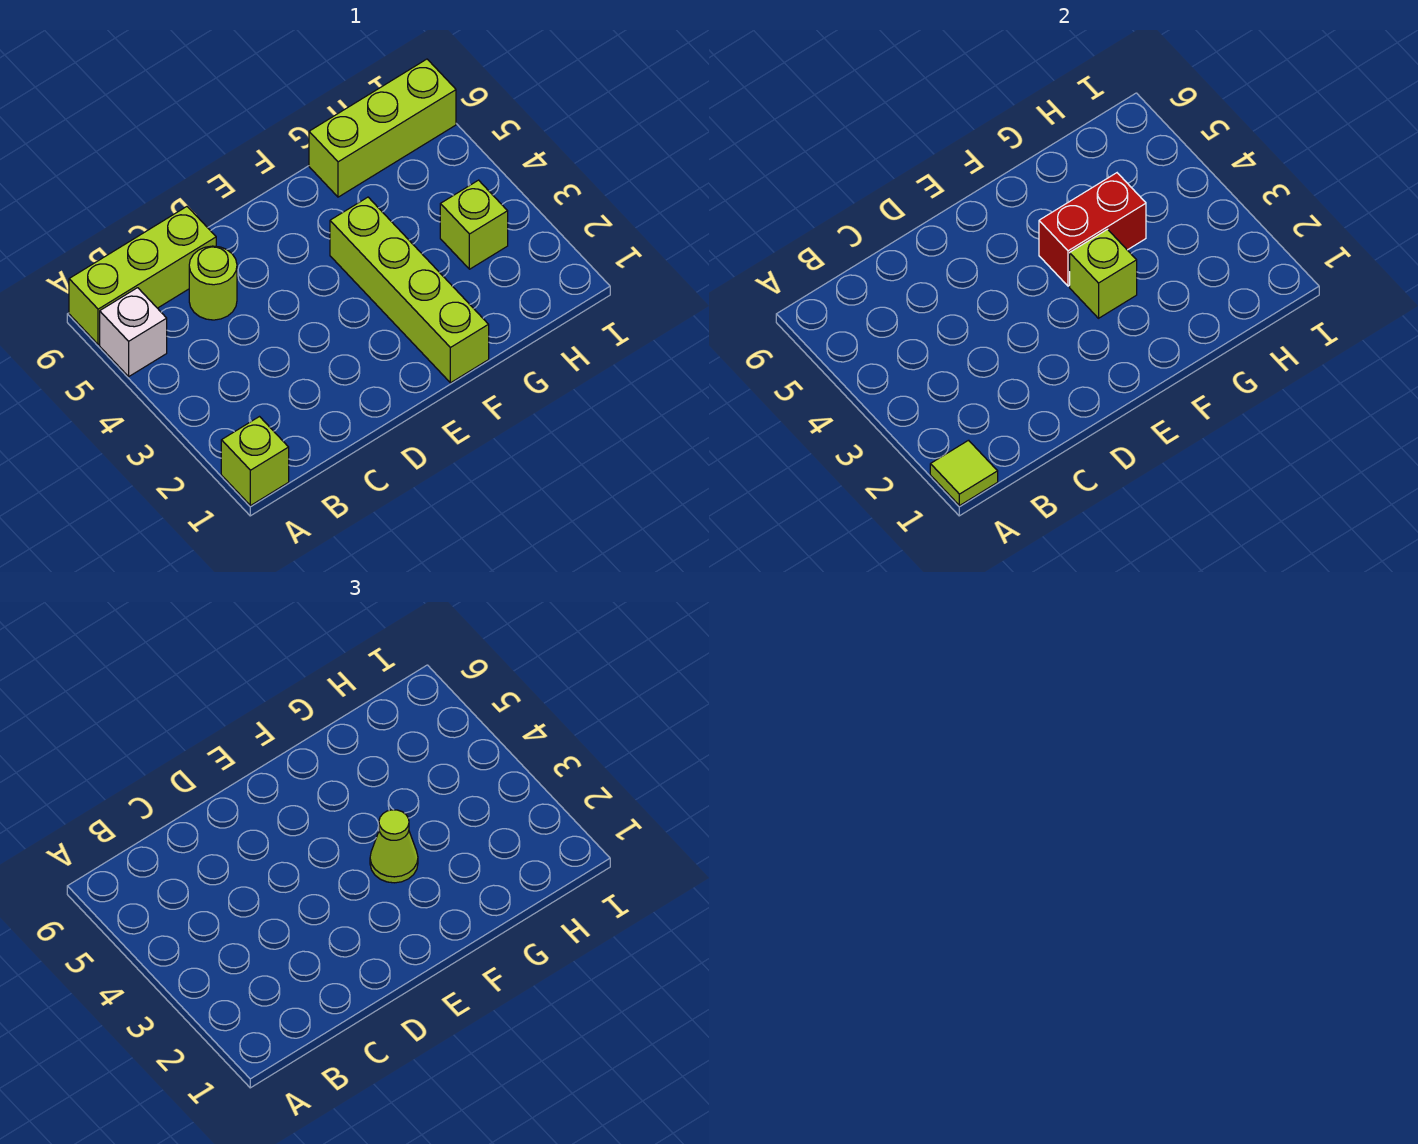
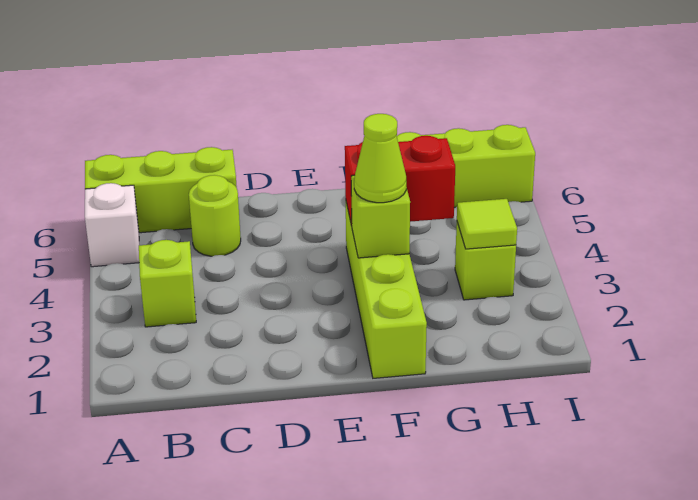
lime 1x1 brick [221,417,289,506] -> lime 1x1 brick moved to [139,240,196,327]
lime 1x1 tile [930,440,998,506] -> lime 1x1 tile moved to [457,199,517,249]

